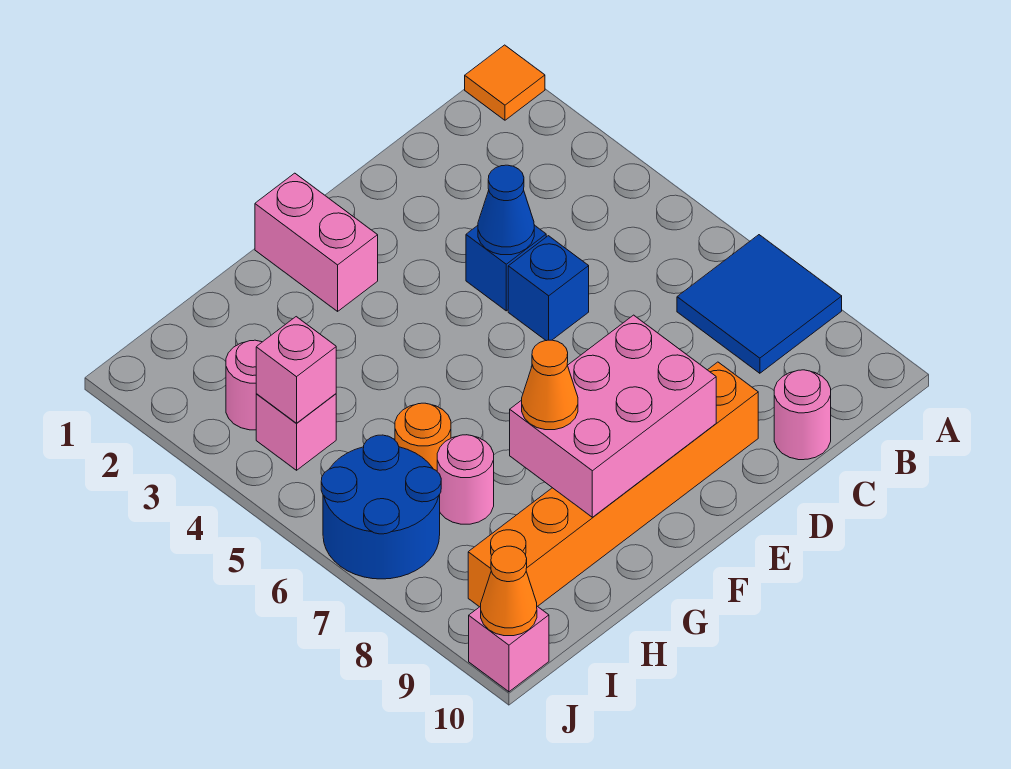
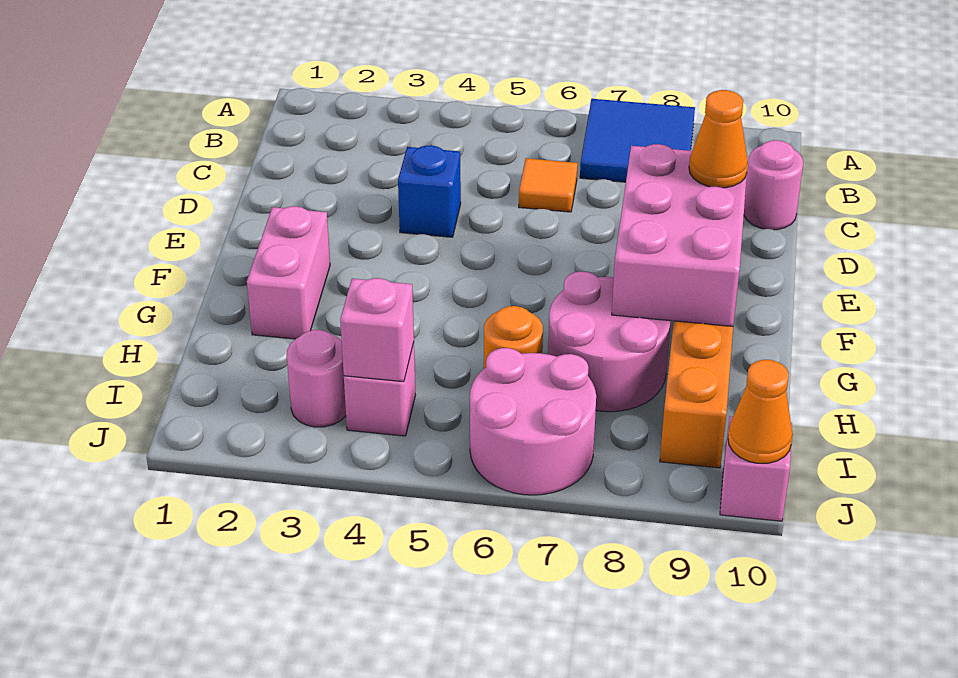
orange 1x1 tile [465,45,545,120] -> orange 1x1 tile moved to [519,158,578,212]
blue 1x1 cone [478,165,534,255] -> none
blue 1x1 brick [508,236,589,341] -> none
pink 1x2 brick [255,173,378,311] -> pink 1x2 brick turned to [247,206,330,339]
orange 1x1 cone [522,340,578,430] -> orange 1x1 cone moved to [689,90,748,188]
pink 1x1 round brick [437,435,494,524] -> pink 2x2 round brick [548,272,671,412]
blue 2x2 round brick [321,435,441,579] -> pink 2x2 round brick [470,348,596,495]

